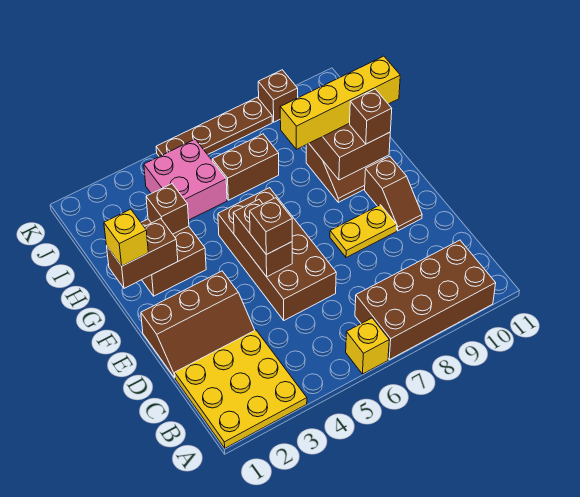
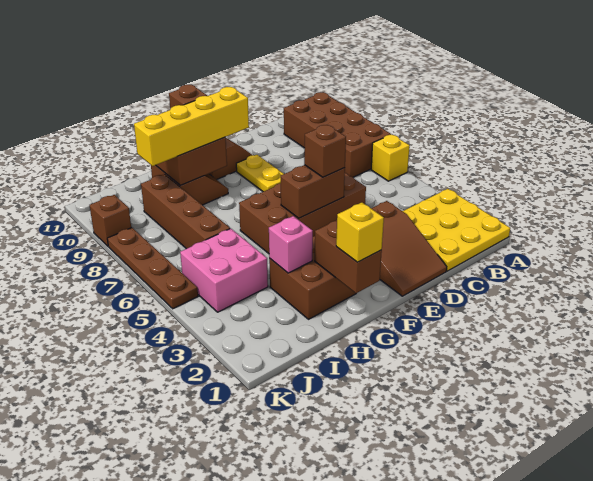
brown 2x3 slope [141,271,255,378] -> brown 2x3 slope turned to [371,201,447,296]
brown 1x1 brick [146,184,189,234] -> pink 1x1 brick [269,216,313,273]
yellow 1x4 brick [280,56,400,149] -> yellow 1x4 brick turned to [134,87,249,166]
brown 1x2 brick [212,134,279,200] -> brown 1x4 brick [141,174,230,249]

